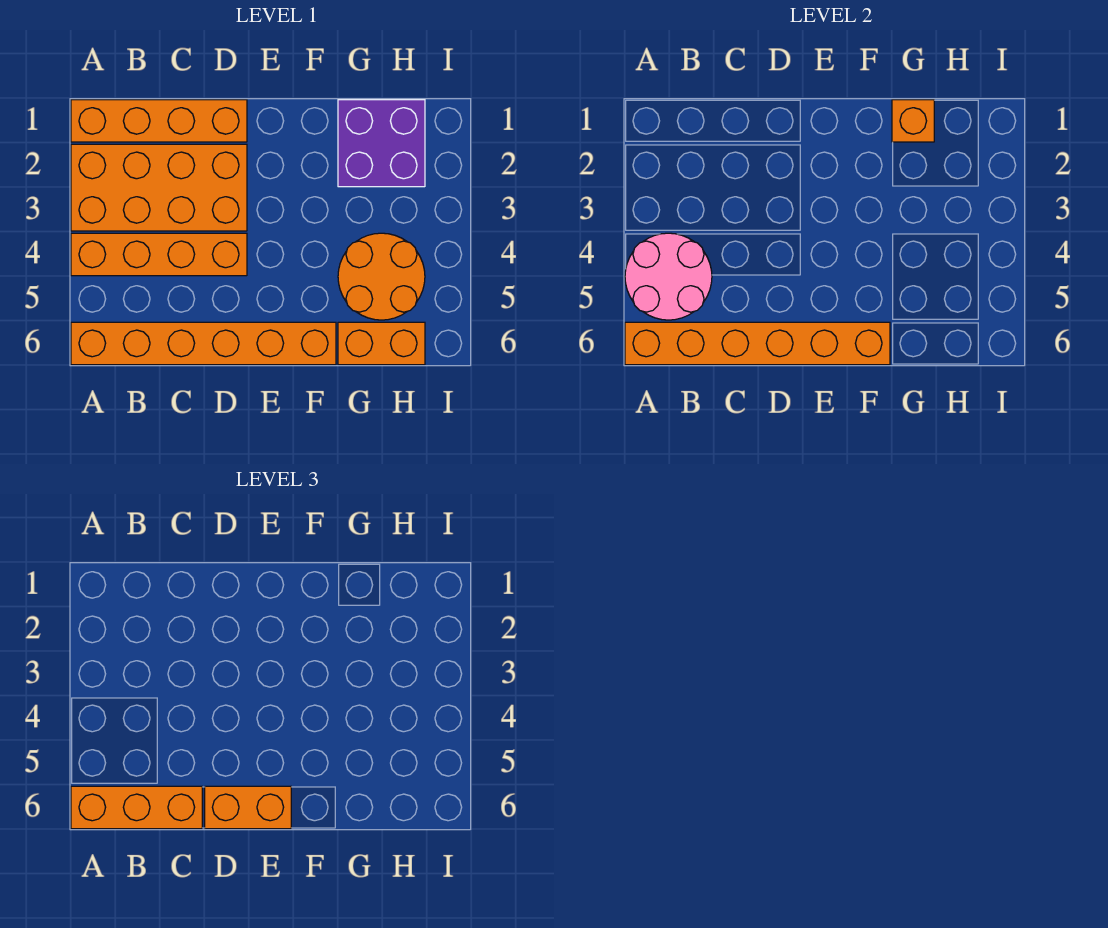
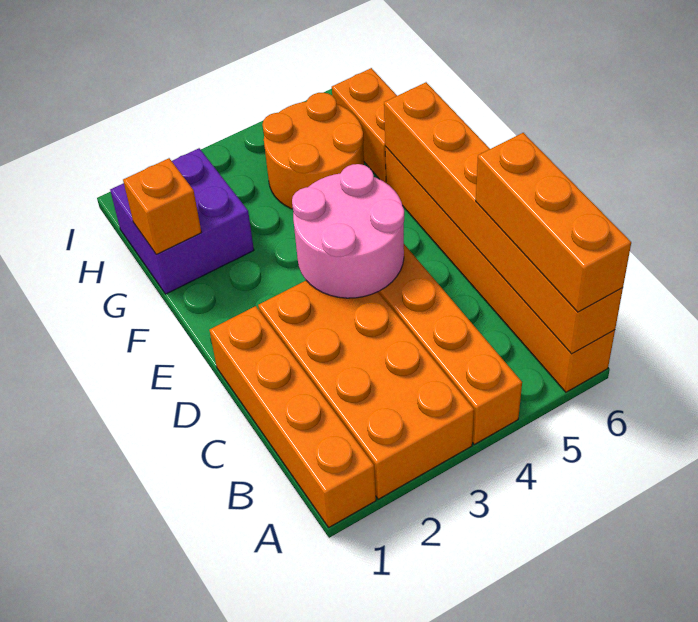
pink 2x2 round brick [625,233,712,320] -> pink 2x2 round brick moved to [292,164,404,298]
orange 1x2 brick [205,786,291,829] -> none

